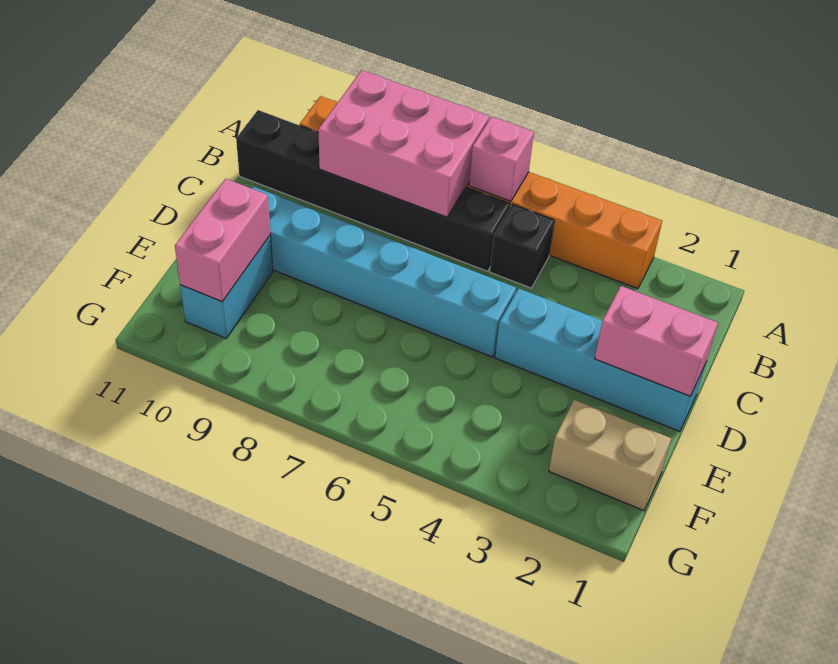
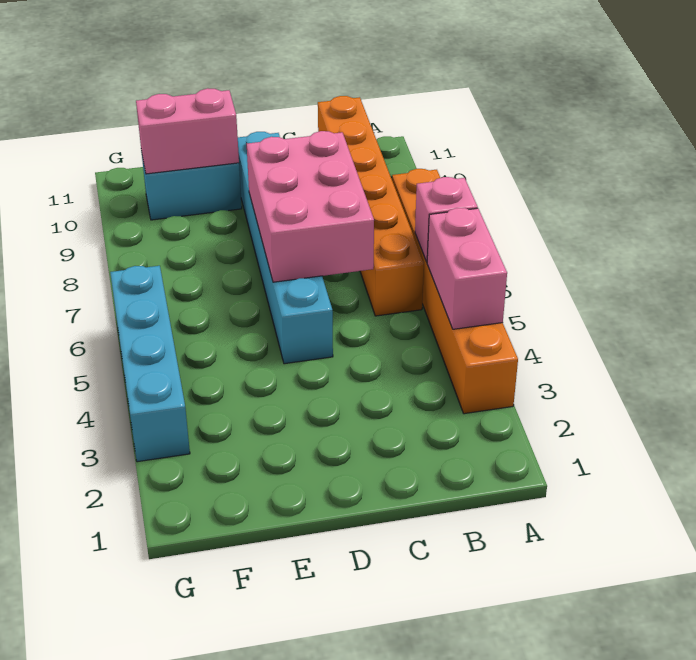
orange 1x8 brick [300,96,662,289] -> orange 1x6 brick [392,169,518,414]
pink 2x3 brick [318,70,489,217] -> pink 2x3 brick moved to [247,131,374,282]
black 1x1 brick [490,204,554,288] -> none
black 1x6 brick [236,110,510,271] -> orange 1x6 brick [318,96,424,316]
cyan 1x4 brick [495,289,706,431] -> cyan 1x4 brick moved to [110,266,190,462]
pink 1x2 brick [595,286,718,396] -> pink 1x2 brick moved to [427,208,507,329]
tan 1x2 brick [549,400,671,511] -> none

